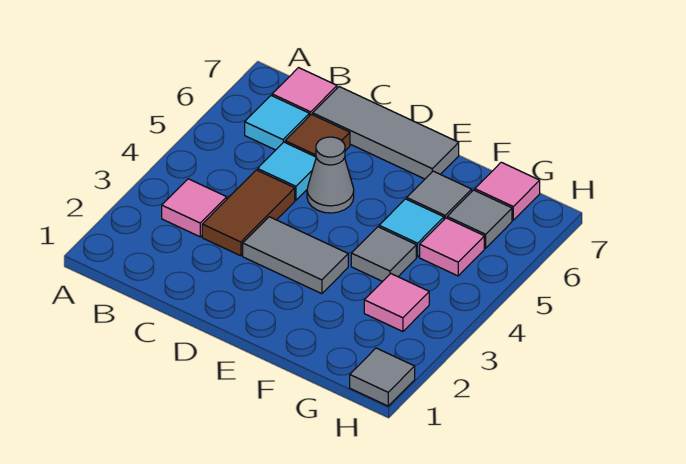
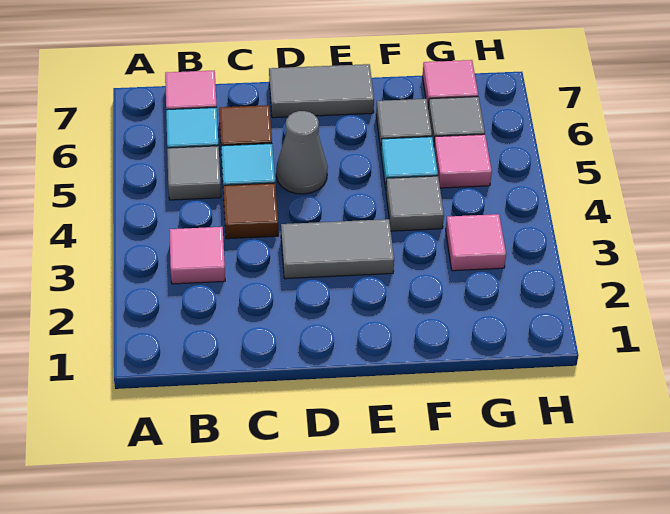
brown 1x2 tile [202,170,295,256] -> brown 1x1 tile [223,183,278,239]
grey 1x3 tile [313,87,459,179] -> grey 1x2 tile [269,64,374,118]
grey 1x1 tile [350,348,415,406] -> grey 1x1 tile moved to [167,146,221,200]

